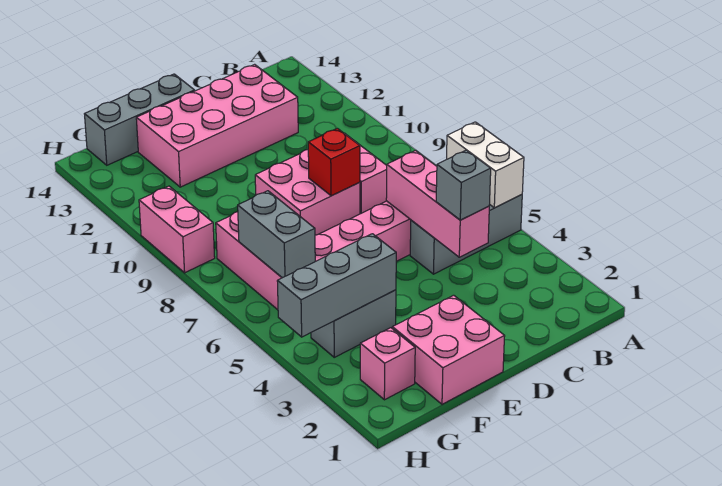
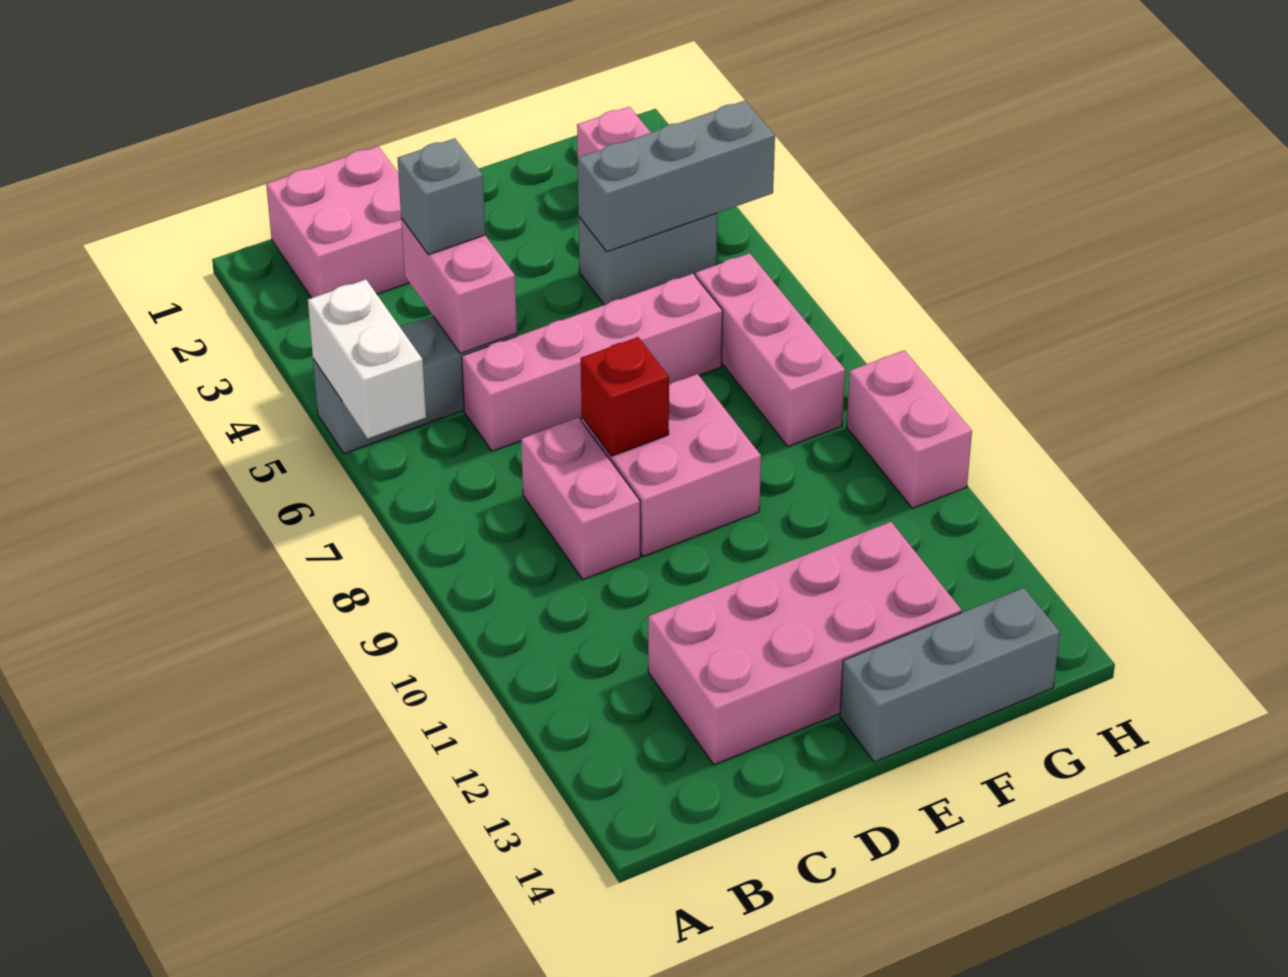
pink 1x3 brick [386,151,489,257] -> pink 1x2 brick [401,218,517,353]
pink 2x2 brick [392,295,505,404] -> pink 2x2 brick moved to [266,146,409,298]
grey 1x2 brick [238,191,315,278] -> none

